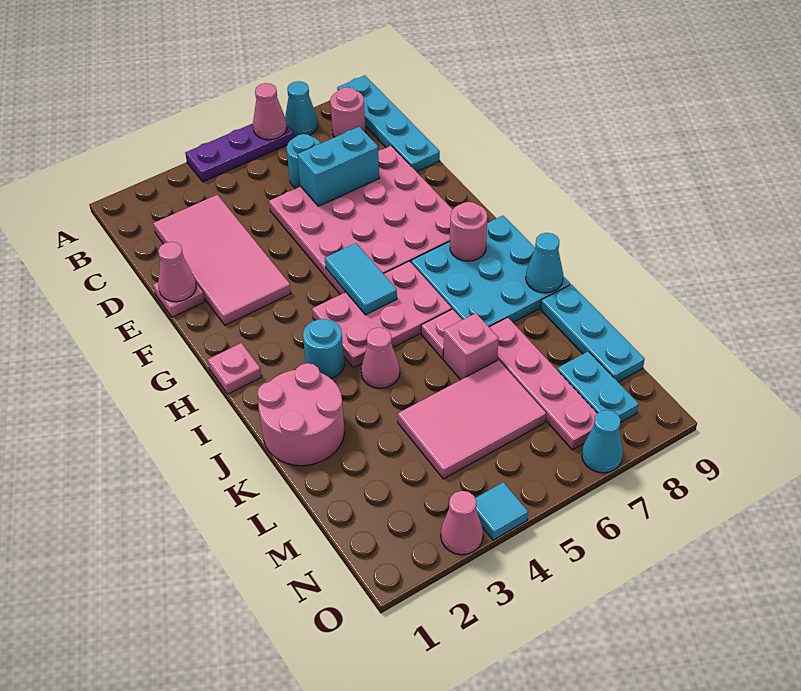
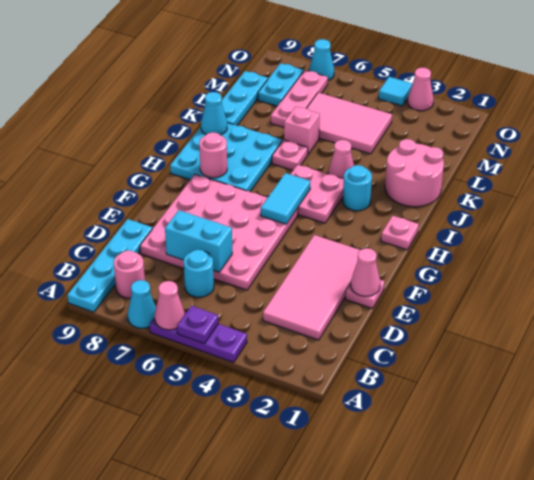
none -> purple 1x1 plate [177,306,219,344]
pink 2x3 plate [312,261,452,368] -> pink 2x2 plate [290,165,344,223]
pink 1x4 plate [489,317,597,450] -> pink 1x3 plate [271,70,328,127]

